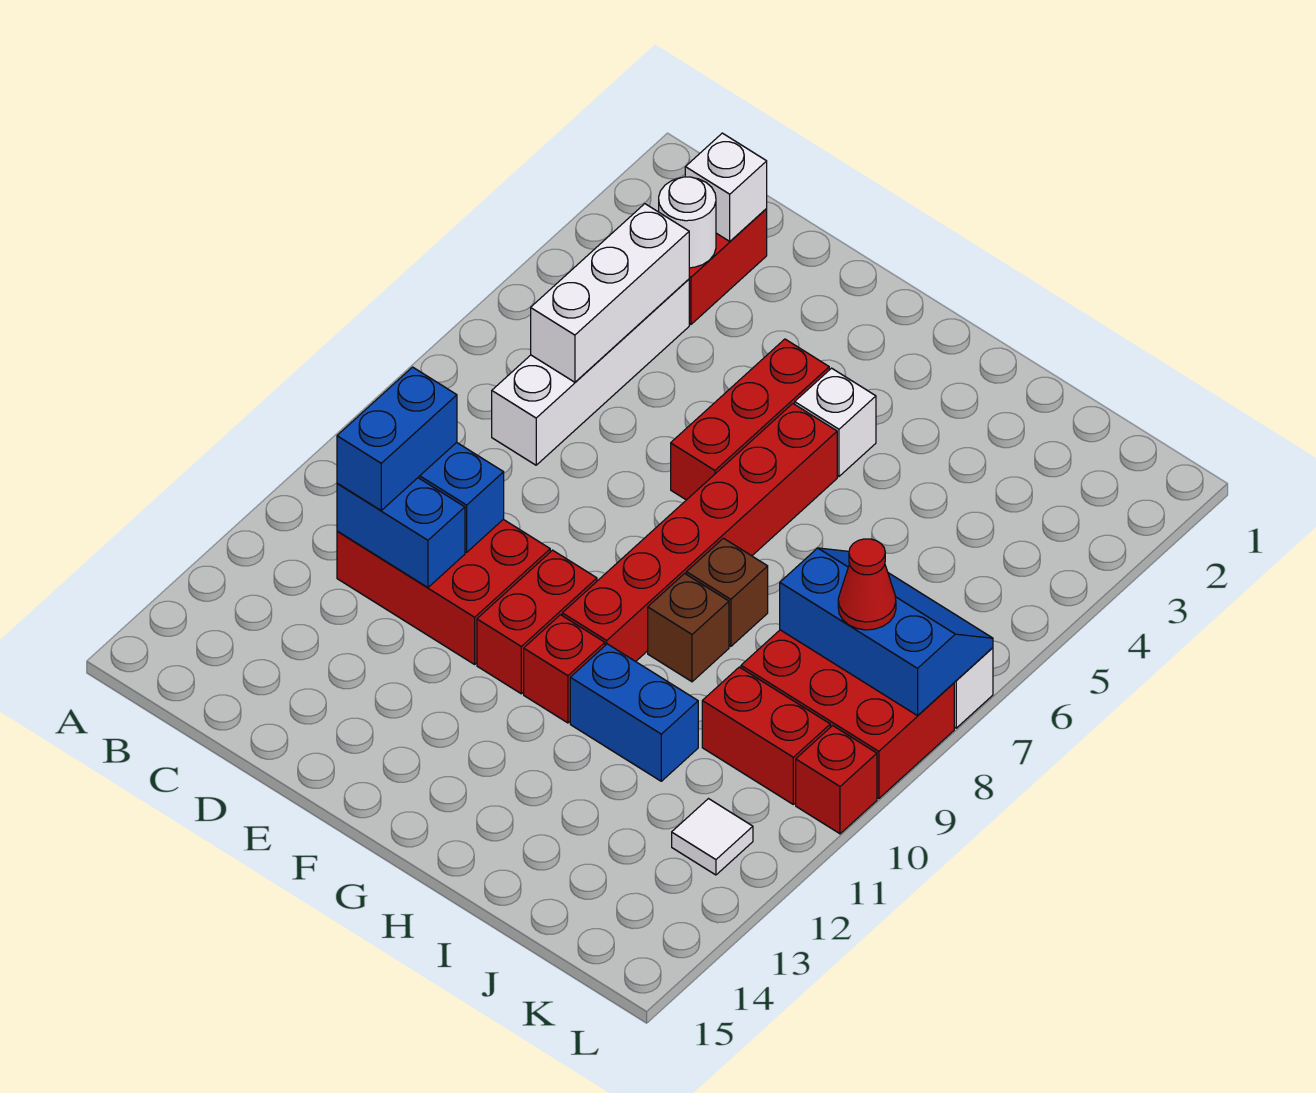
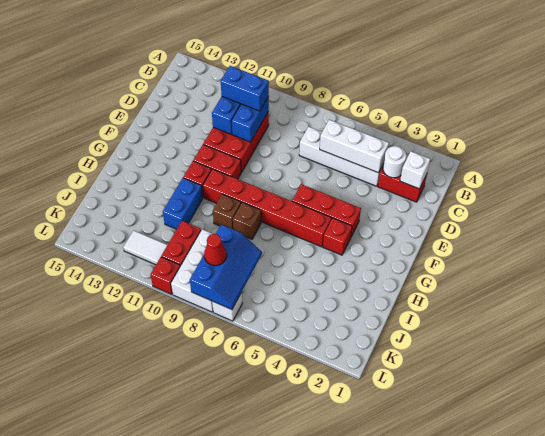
white 1x1 brick [795,368,876,476] -> red 1x1 brick [323,218,352,255]
red 2x3 brick [741,630,954,799] -> white 2x3 brick [171,229,213,312]
white 1x1 tile [672,799,753,875] -> white 1x2 tile [123,230,167,265]

